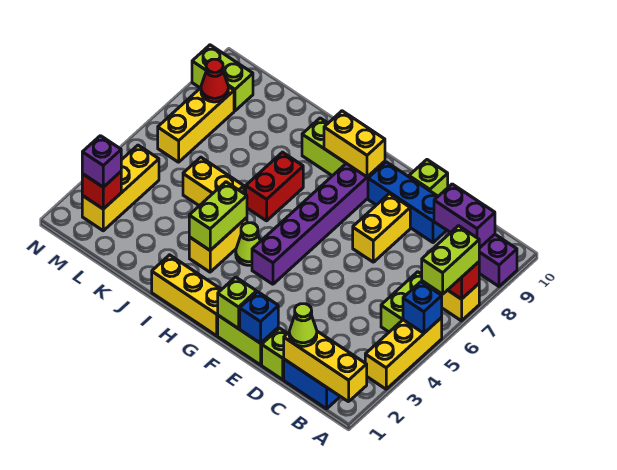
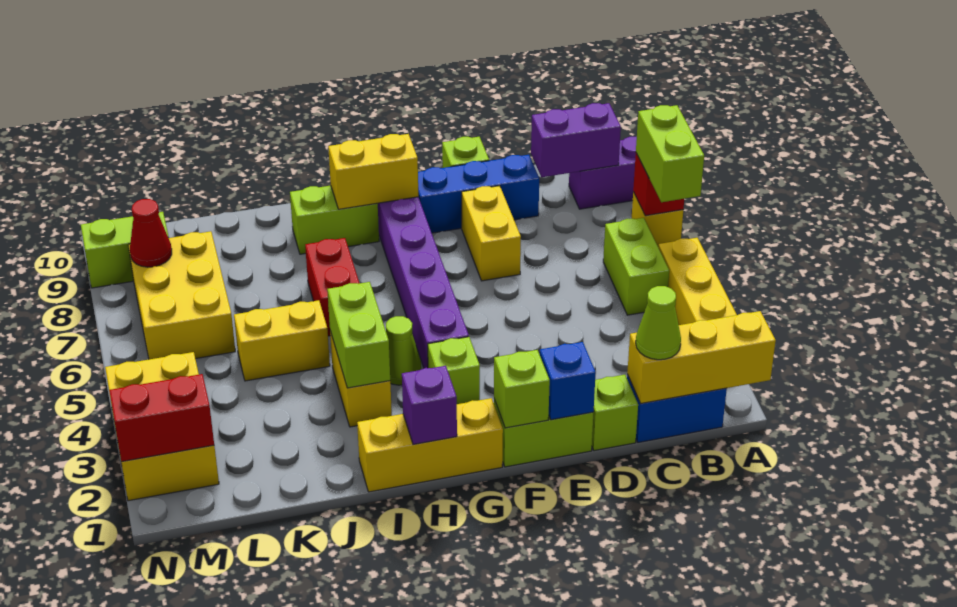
blue 1x1 brick [403,282,442,333] -> none
none -> lime 1x1 brick [428,337,480,404]
yellow 1x3 brick [82,145,159,231] -> yellow 2x3 brick [105,352,219,501]
red 1x1 brick [82,172,121,209] -> red 1x2 brick [109,374,214,462]
purple 1x1 brick [82,136,121,187] -> purple 1x1 brick moved to [402,366,457,444]
yellow 1x3 brick [158,87,234,162] -> yellow 2x3 brick [128,231,235,359]

